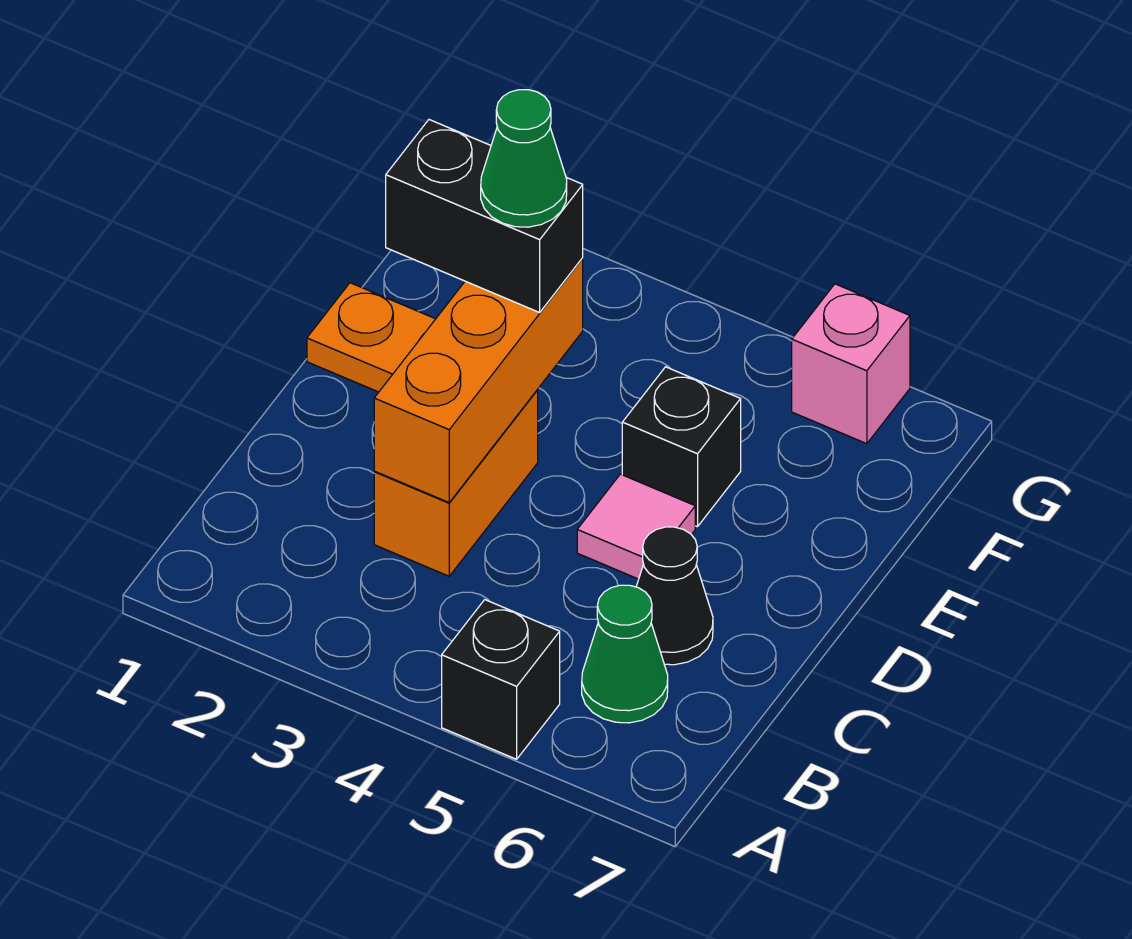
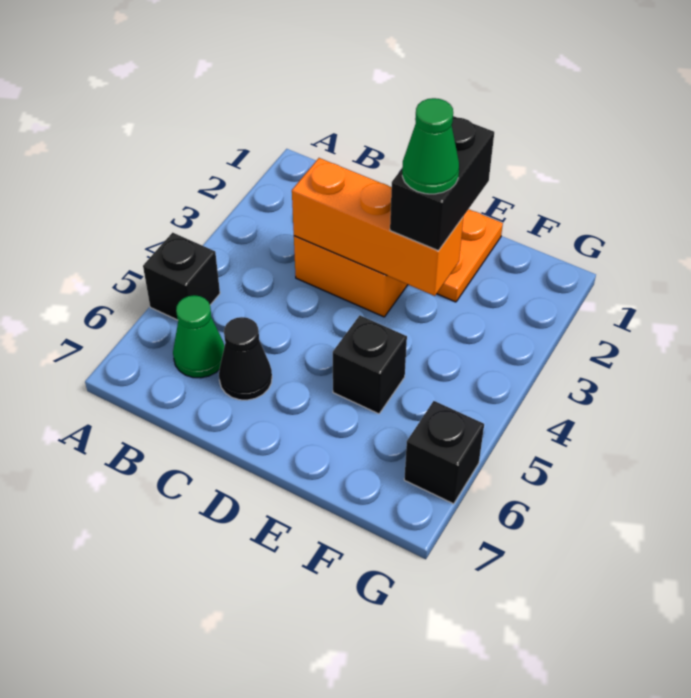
pink 1x1 tile [577,474,695,579] -> none
pink 1x1 brick [792,284,910,444] -> black 1x1 brick [404,401,484,504]

